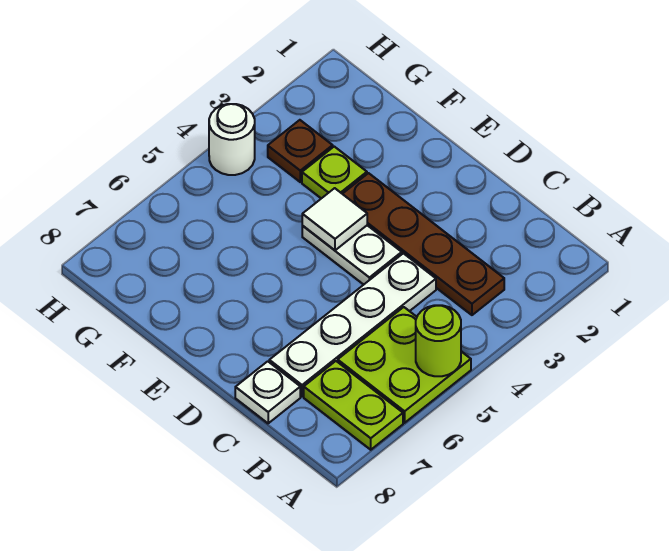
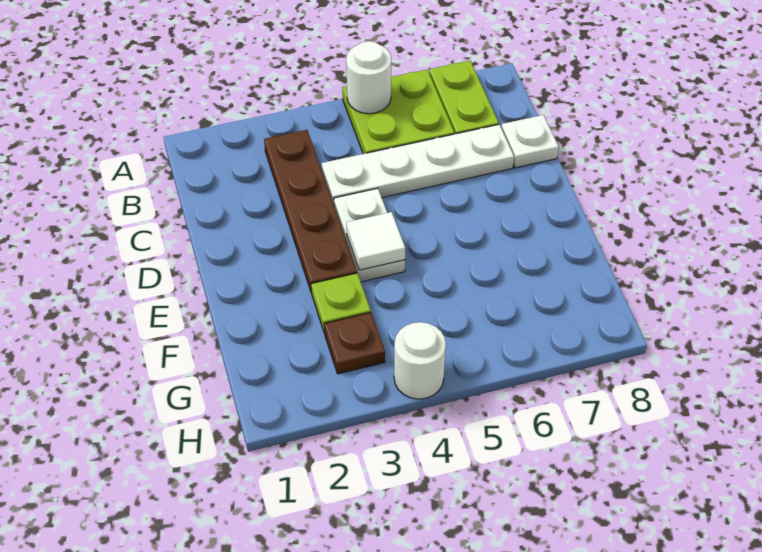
lime 1x1 round brick [416,305,461,376] -> white 1x1 round brick [346,41,391,114]

